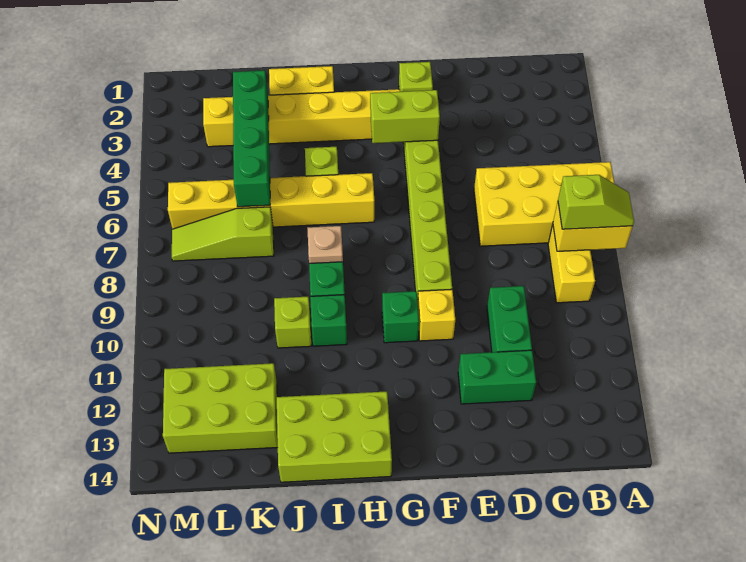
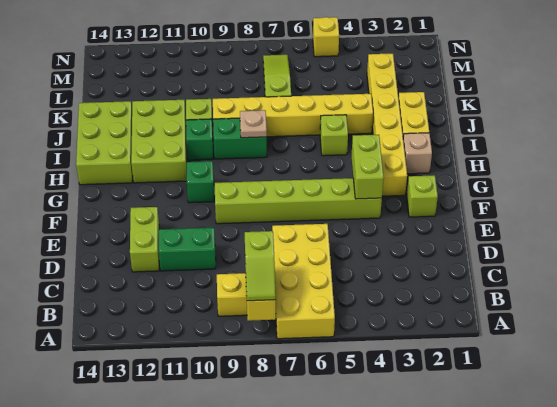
green 1x2 brick [458,350,536,404] -> lime 1x2 brick [130,207,159,272]
yellow 1x1 brick [418,289,455,341] -> yellow 1x1 brick moved to [313,17,339,57]
none -> tan 1x1 brick [403,133,432,174]
yellow 1x6 brick [168,173,374,229] -> yellow 1x6 brick turned to [213,94,373,137]
green 1x4 brick [233,70,270,207] -> none
lime 2x3 brick [163,363,278,453] -> lime 2x3 brick moved to [131,100,187,183]

